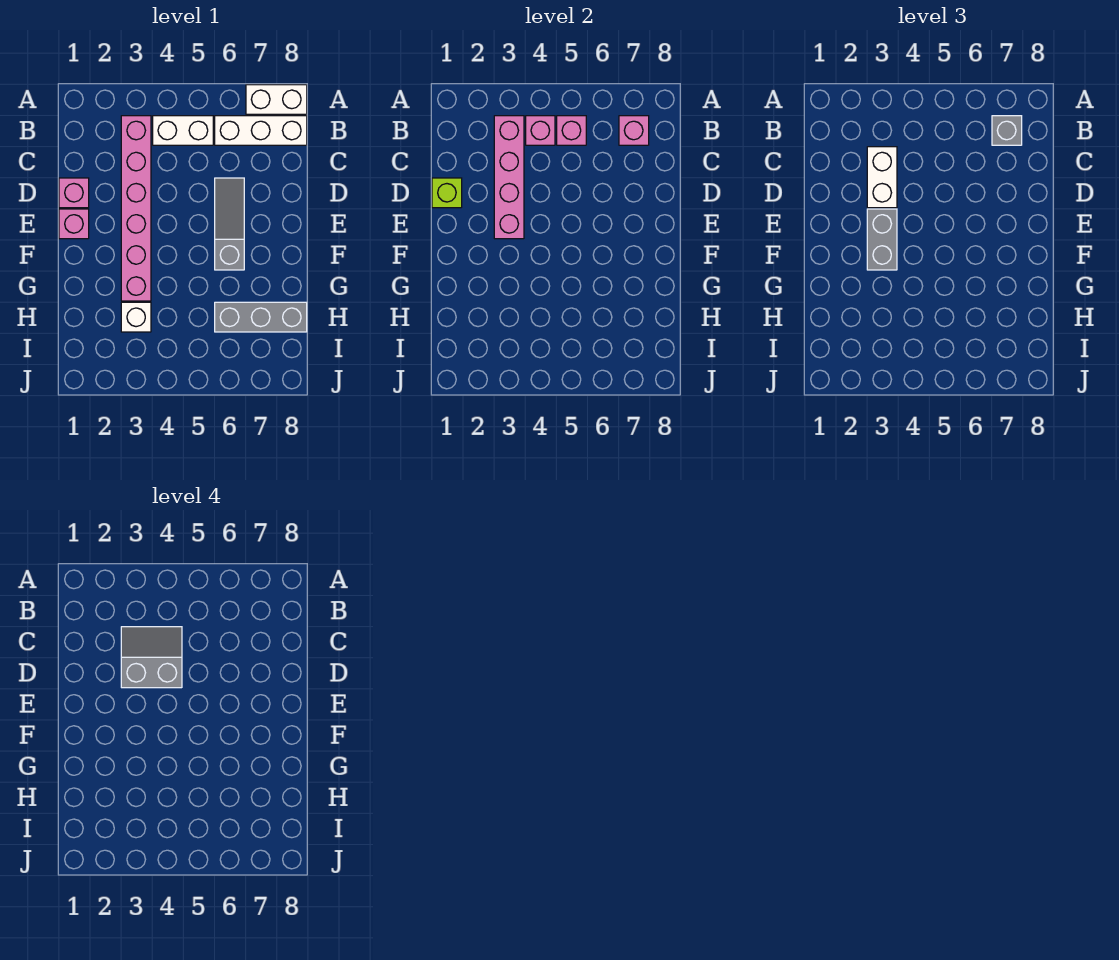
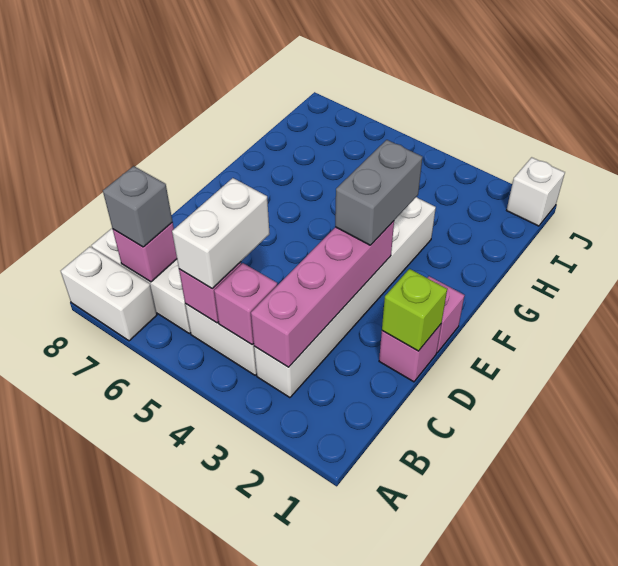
pink 1x6 brick [121,116,151,301] -> white 1x6 brick [254,197,436,398]
white 1x2 brick [867,147,897,208] -> white 1x2 brick moved to [172,178,270,289]
grey 2x2 slope [121,627,182,688] -> none
grey 1x3 slope [215,178,244,270] -> none
white 1x1 brick [121,302,151,332] -> white 1x1 brick moved to [507,157,565,226]
grey 1x3 brick [215,302,307,332] -> none

